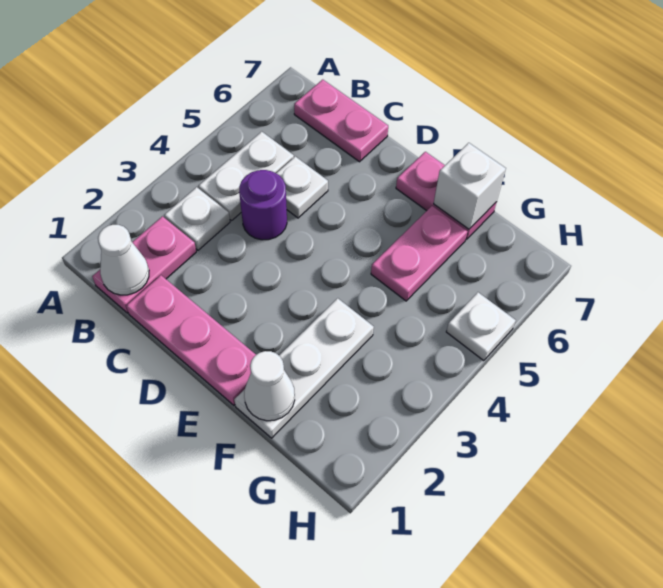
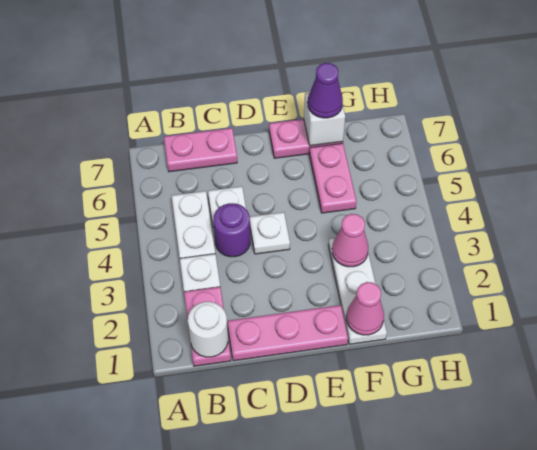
white 1x1 cone [98,225,149,295] -> white 1x1 round brick [188,302,228,357]
white 1x1 cone [244,351,295,421] -> pink 1x1 cone [346,282,384,335]
none -> pink 1x1 cone [332,214,368,267]
none -> purple 1x1 cone [308,63,343,118]
white 1x1 plate [446,292,516,361] -> white 1x1 plate moved to [250,212,290,254]

